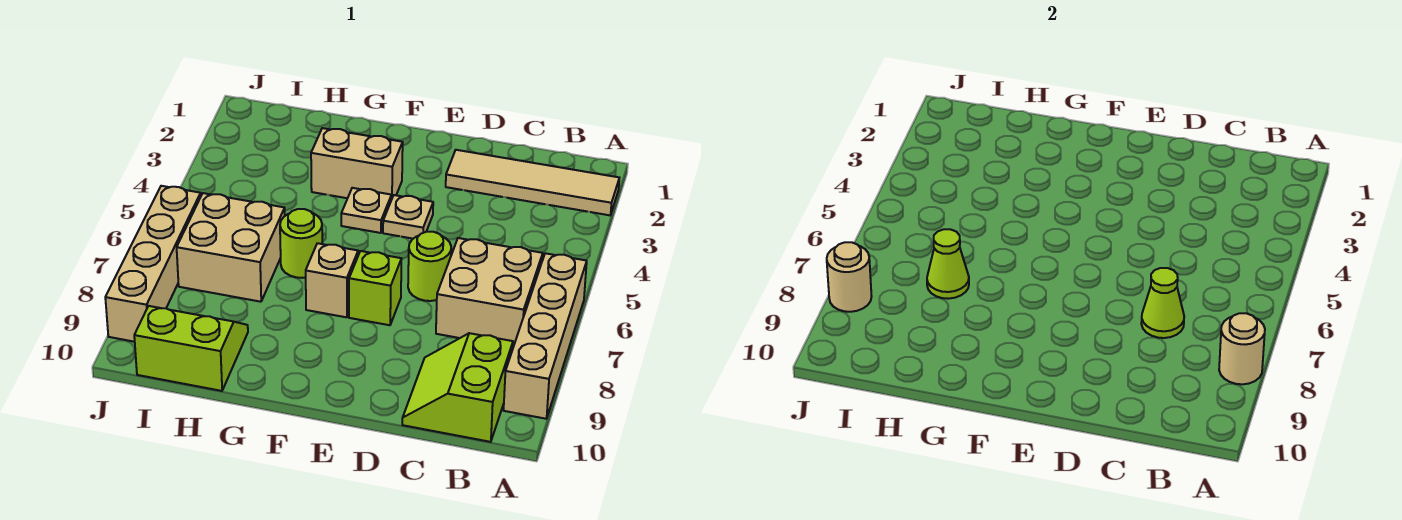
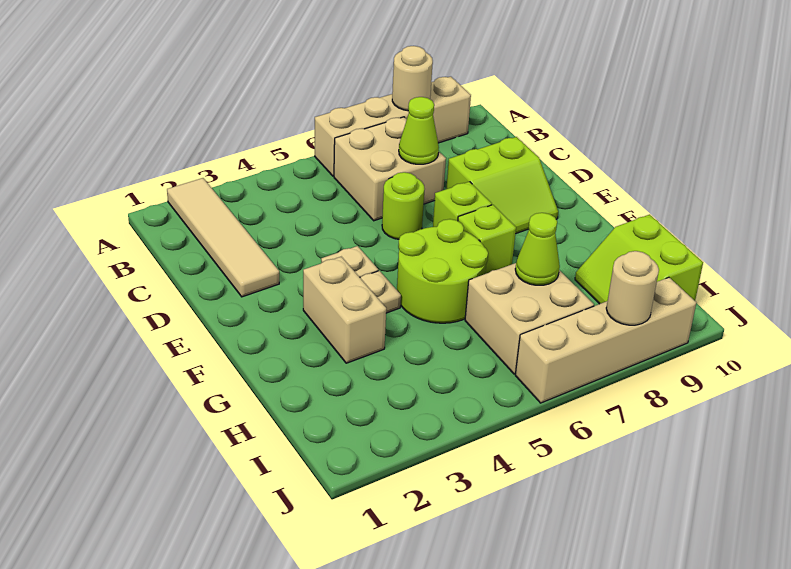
lime 2x2 slope [402,333,513,442] -> lime 2x2 slope moved to [446,137,558,234]
tan 1x1 brick [306,243,358,317] -> lime 1x1 brick [458,205,516,274]
lime 1x1 round brick [280,209,322,278] -> lime 2x2 round brick [397,219,488,323]

